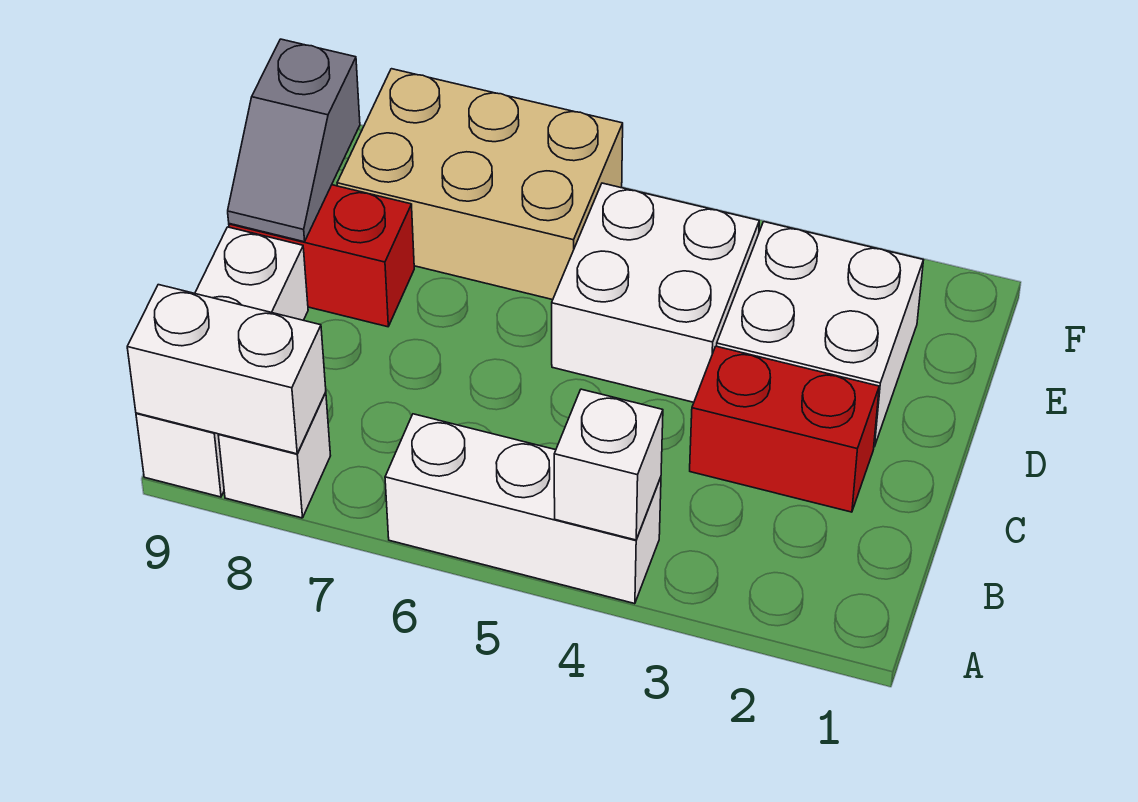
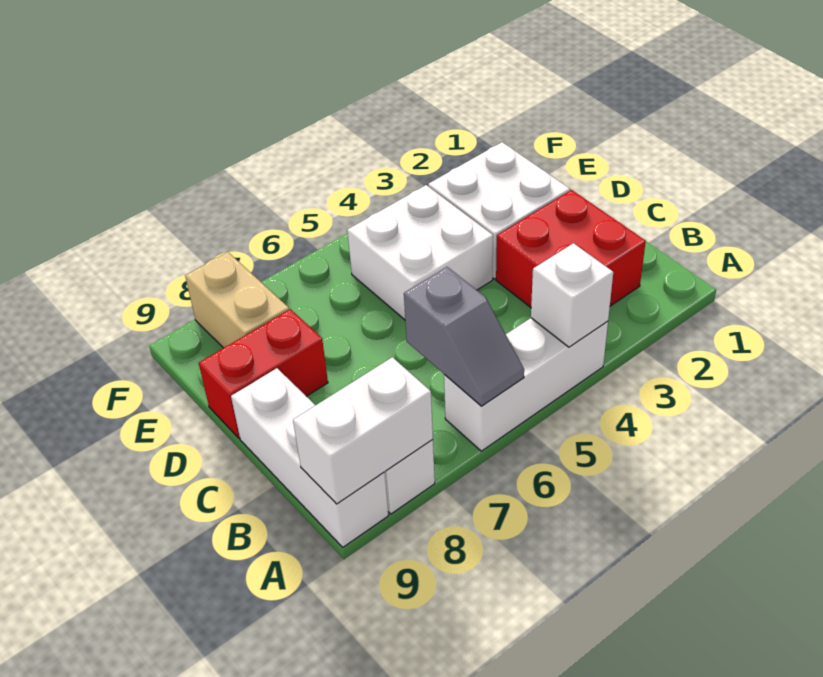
red 1x2 brick [690,346,879,512] -> red 2x2 brick [496,190,646,307]
grey 1x2 slope [228,39,360,242] -> grey 1x2 slope moved to [404,267,524,406]
tan 2x3 brick [337,69,623,300] -> tan 1x2 brick [185,252,289,348]

